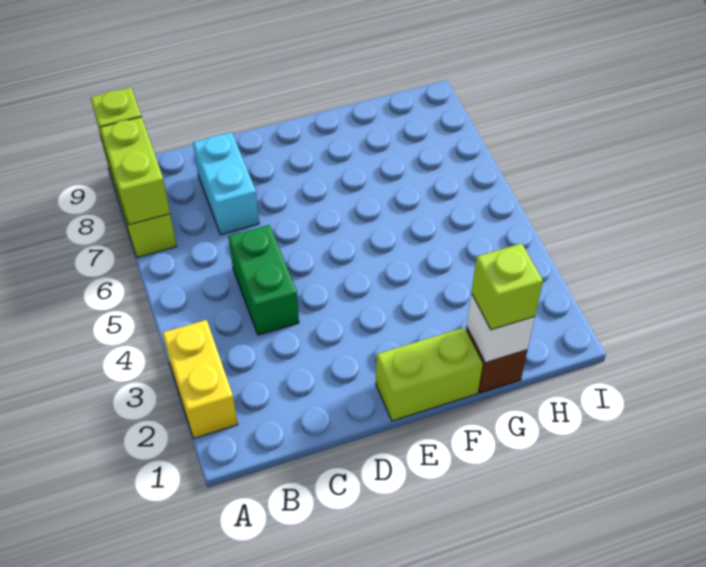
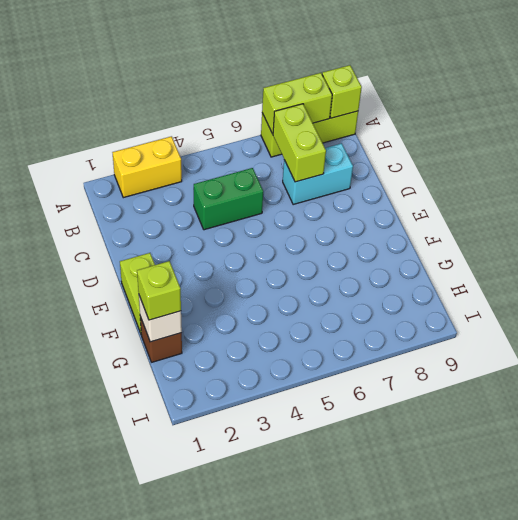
none -> lime 1x2 brick [273,104,326,182]

